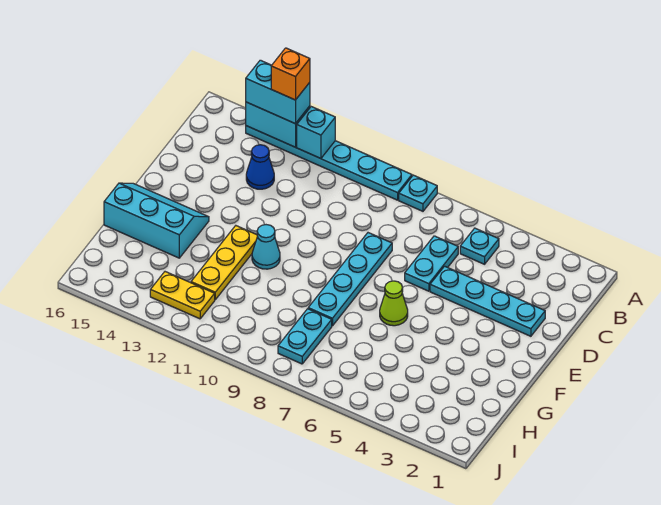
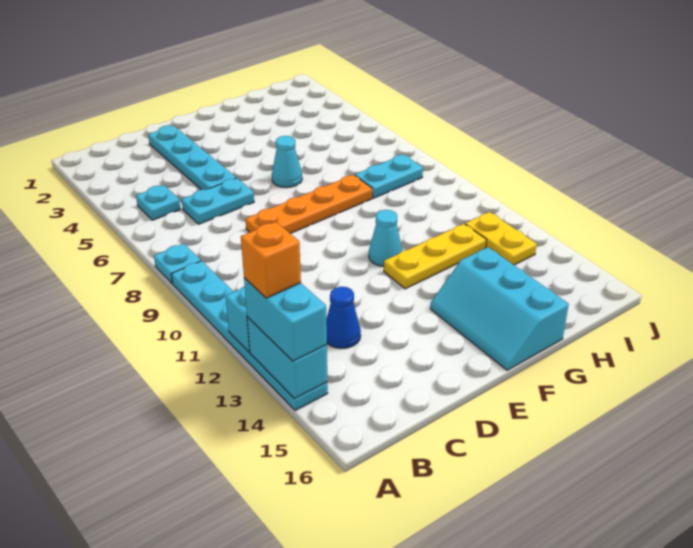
cyan 1x4 plate [308,233,392,326] -> orange 1x4 plate [245,175,372,234]
lime 1x1 cone [380,281,408,326] -> cyan 1x1 cone [272,136,302,188]

